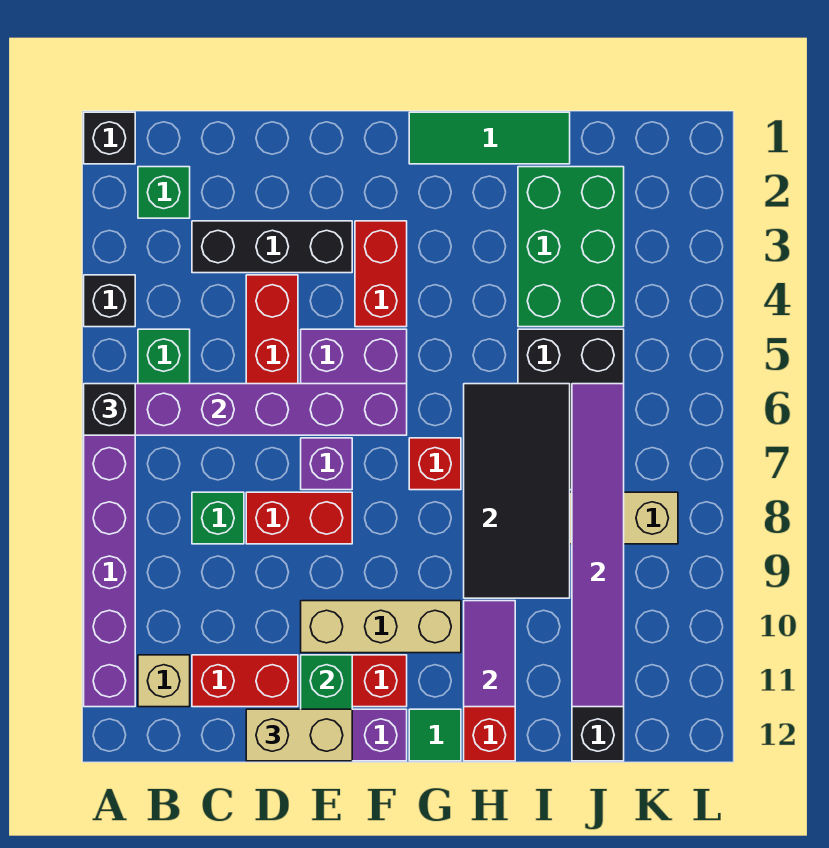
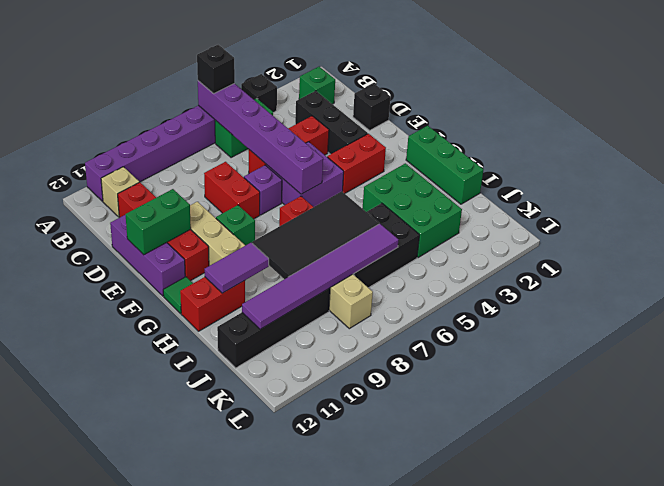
black 1x1 brick [84,112,135,164] -> black 1x1 brick moved to [353,83,390,130]
green 1x1 brick [192,492,244,544] -> green 1x1 brick moved to [216,205,255,246]
tan 1x2 brick [246,709,352,761] -> none
green 1x3 tile [409,112,570,164] -> green 1x3 brick [406,126,483,204]
green 2x3 brick [518,167,624,327] -> green 2x3 brick turned to [363,163,462,258]

